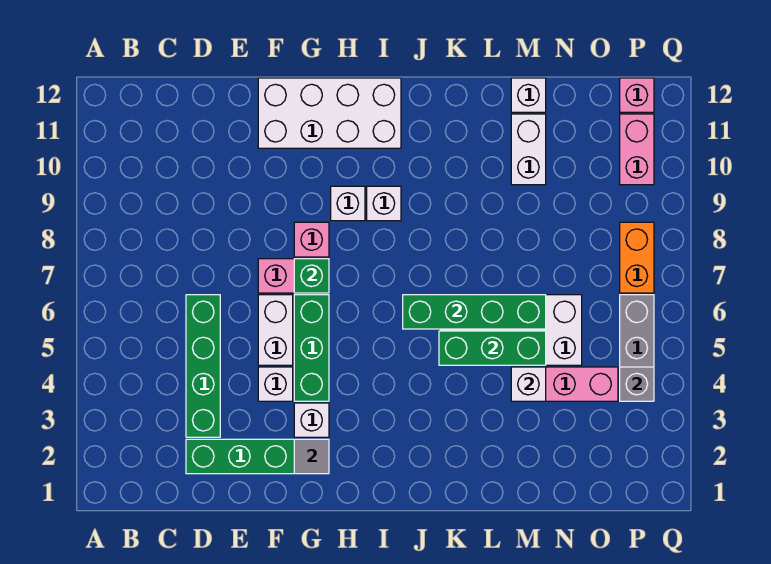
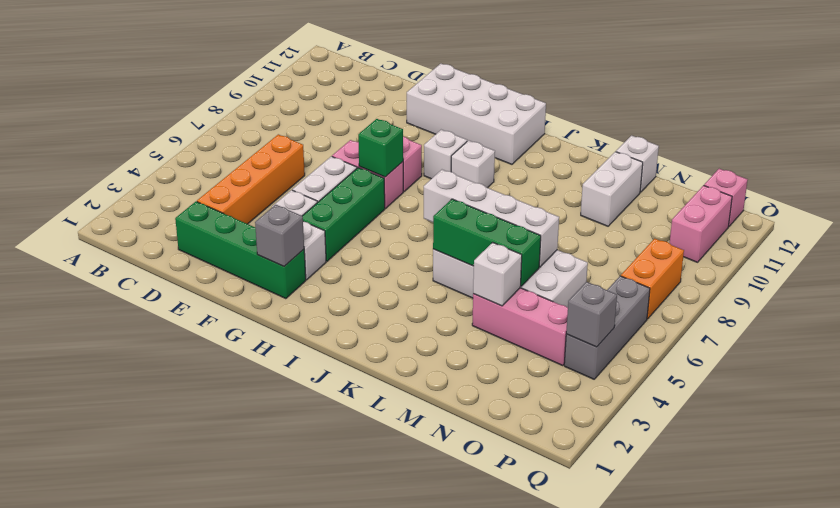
green 1x4 brick [186,295,220,437] -> orange 1x4 brick [197,134,305,224]
grey 1x1 tile [294,439,329,474] -> grey 1x1 brick [255,205,304,266]
green 1x4 brick [403,295,546,329] -> white 1x4 brick [424,170,559,267]

